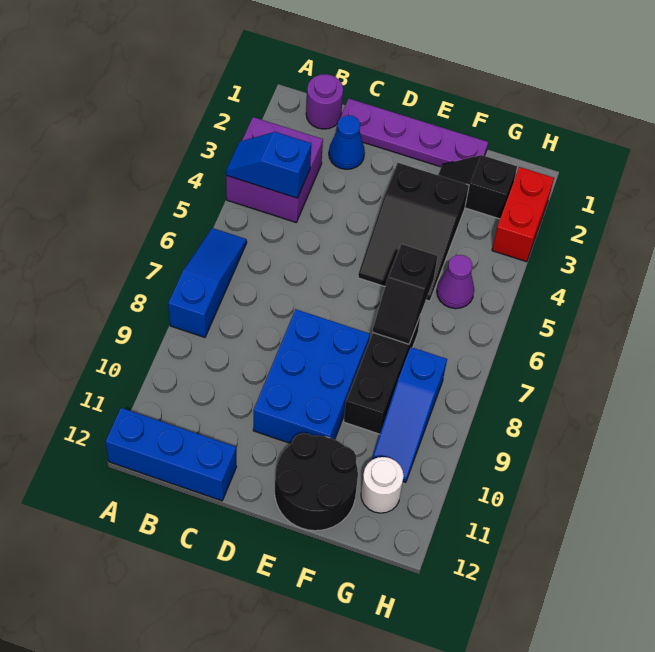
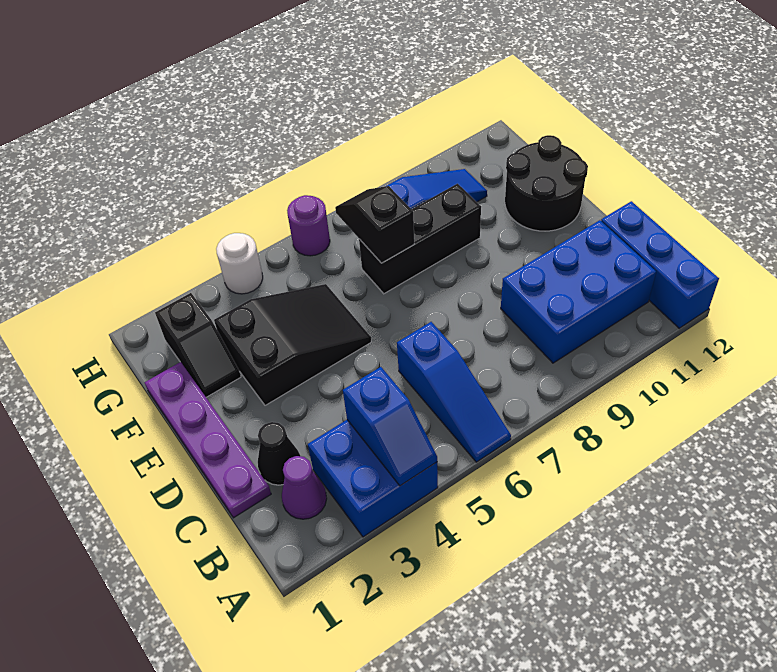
purple 2x2 brick [226,117,323,222] -> blue 2x2 brick [308,420,438,537]
blue 1x3 slope [168,228,247,337] -> blue 1x3 slope turned to [397,322,511,462]
purple 1x1 round brick [306,74,343,129] -> purple 1x1 round brick moved to [287,195,330,256]
blue 1x1 cone [329,115,365,169] -> black 1x1 cone [258,422,300,485]
blue 2x3 brick [253,309,370,443] -> blue 2x3 brick moved to [501,220,656,363]
black 1x2 slope [373,244,438,344] -> black 1x2 slope turned to [335,186,414,263]
purple 1x1 cone [437,255,474,309] -> purple 1x1 cone moved to [282,456,327,519]
white 1x1 round brick [361,457,404,513] -> white 1x1 round brick moved to [216,233,263,294]
red 1x2 brick [492,167,554,262] -> none

